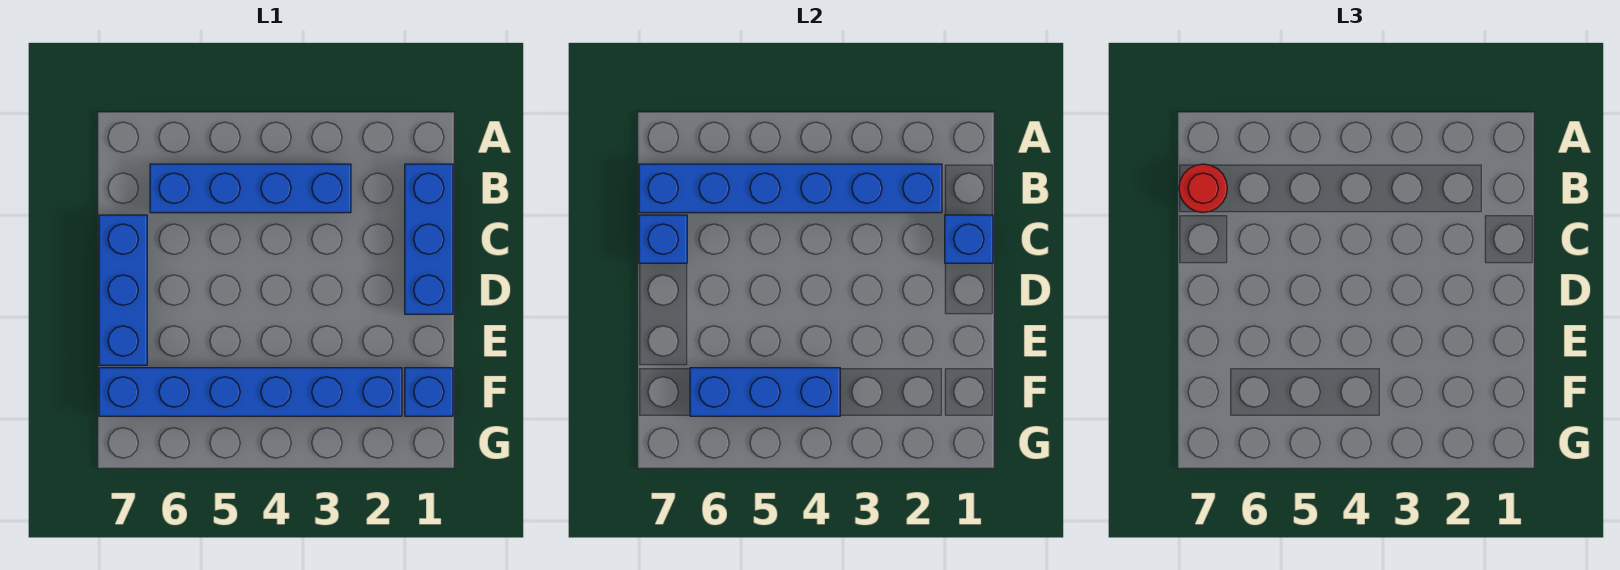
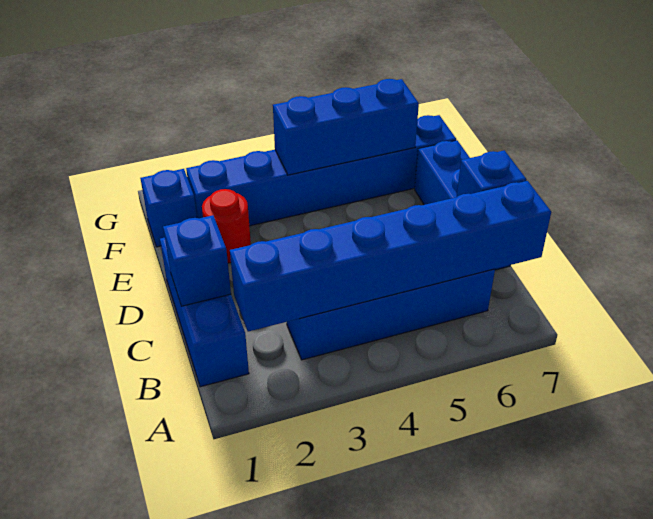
red 1x1 round brick [1179,164,1227,212] -> red 1x1 round brick moved to [202,189,251,263]

